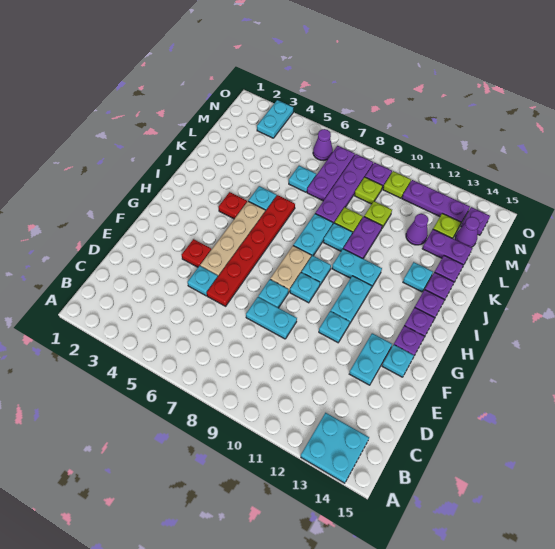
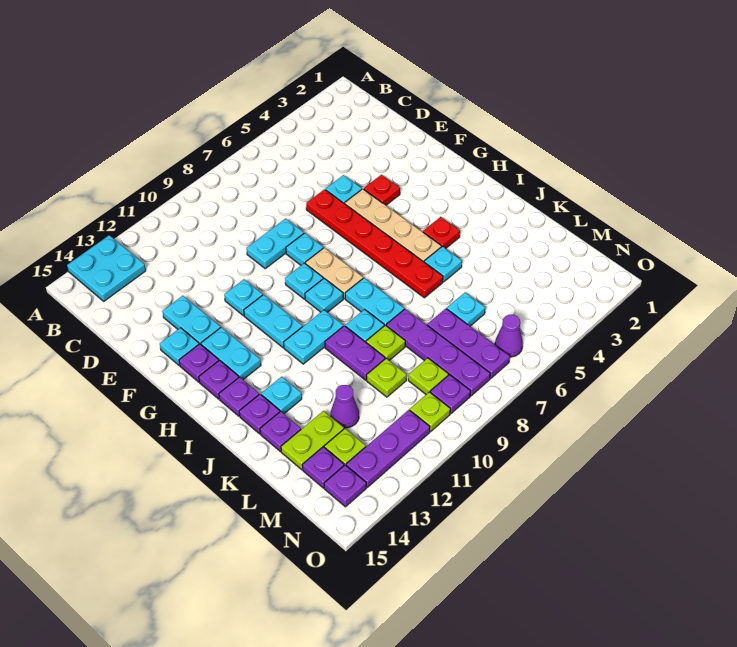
purple 1x2 plate [422,229,472,265] -> lime 1x2 plate [281,411,344,470]
purple 1x1 cone [455,217,480,247] -> purple 1x1 plate [302,447,344,488]
cyan 1x2 plate [257,100,294,138] -> cyan 1x2 plate moved to [201,327,261,380]

